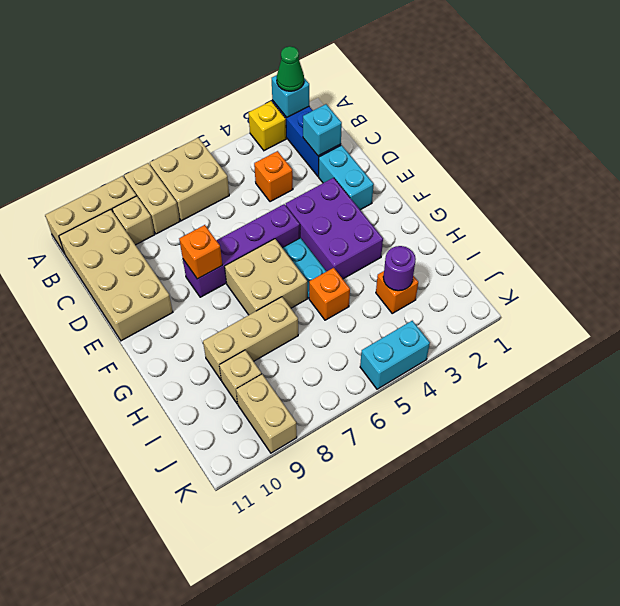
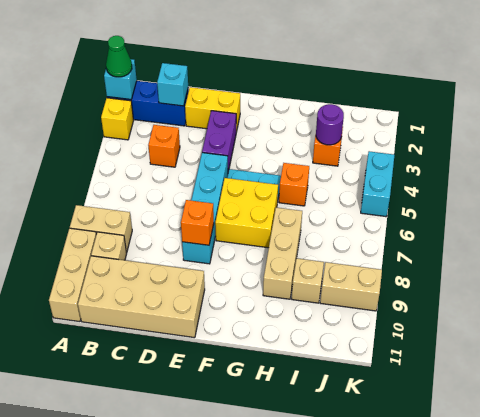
tan 2x2 brick [150,138,229,221] -> none
cyan 1x2 brick [318,145,374,210] -> yellow 1x2 brick [185,87,240,132]
purple 2x3 brick [286,178,383,279] -> purple 1x2 brick [202,111,236,172]
purple 1x4 brick [183,204,300,297] -> cyan 1x4 brick [182,153,228,264]
tan 2x2 brick [225,239,307,315] -> yellow 2x2 brick [215,178,278,248]

